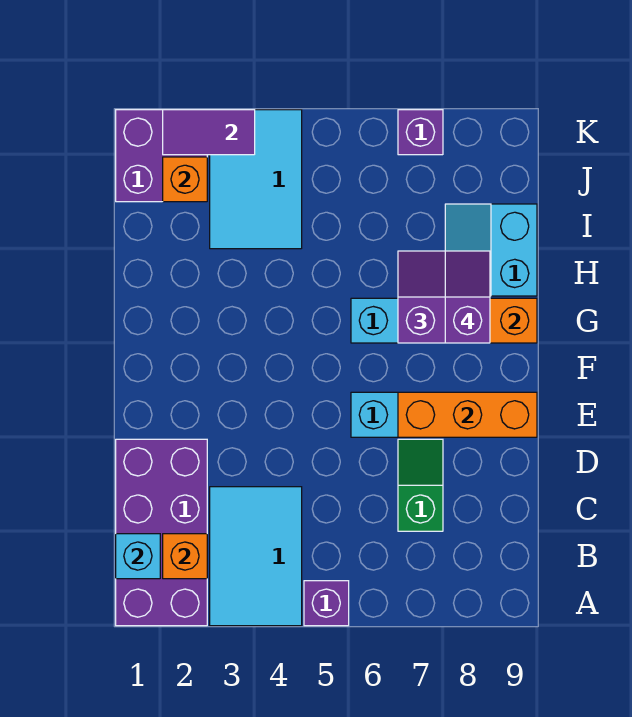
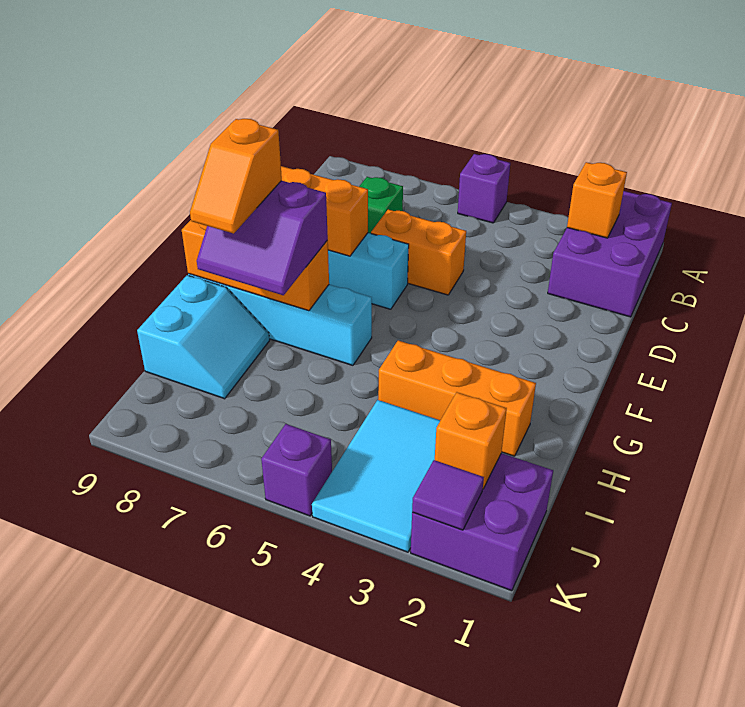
purple 2x4 brick [116,439,207,626] -> purple 2x3 brick [548,191,672,317]
cyan 2x3 tile [210,487,302,626] -> none
cyan 1x1 brick [116,534,160,579] -> none
none -> orange 1x2 brick [371,210,466,295]
purple 1x2 slope [445,251,490,343] -> orange 1x2 slope [190,119,282,234]
none -> orange 1x3 brick [378,340,536,456]
purple 1x2 tile [163,110,255,155] -> purple 1x1 tile [412,460,484,530]
purple 1x1 brick [398,110,443,155] -> purple 1x1 brick moved to [261,424,332,516]

